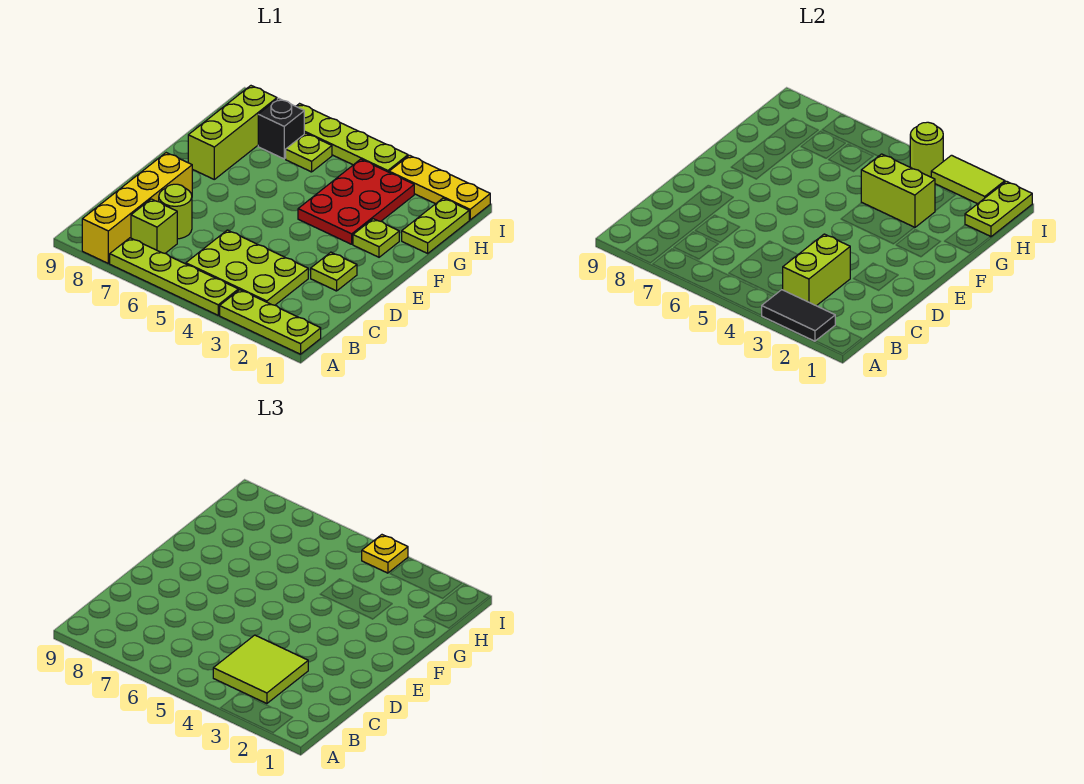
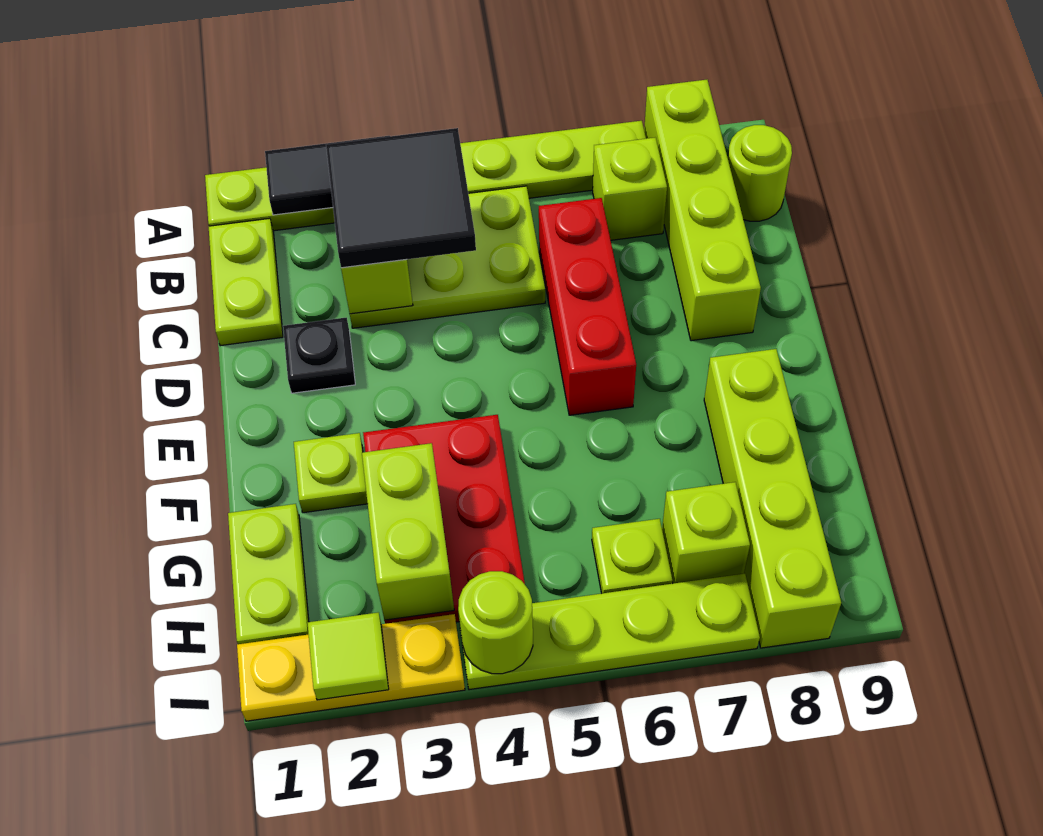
yellow 1x4 brick [82,153,192,263] -> lime 1x4 brick [644,80,761,341]
lime 2x2 tile [213,635,308,704] -> black 2x2 tile [326,128,476,268]
none -> red 1x3 brick [539,198,636,415]
lime 1x1 round brick [159,184,192,239] -> lime 1x1 round brick moved to [728,125,792,221]
lime 1x1 plate [311,252,357,291] -> black 1x1 plate [283,318,355,393]
lime 1x3 brick [188,86,277,179] -> lime 1x4 brick [704,349,841,648]
lime 1x2 brick [861,154,935,228] -> lime 1x2 brick turned to [362,443,454,620]
lime 1x2 plate [965,181,1032,237] -> lime 1x2 plate moved to [209,218,283,346]
black 1x1 brick [258,98,304,159] -> lime 1x1 brick [662,482,750,583]
lime 1x2 tile [931,155,1005,204] -> lime 1x1 tile [308,612,389,700]
yellow 1x1 plate [362,535,408,573] -> none

